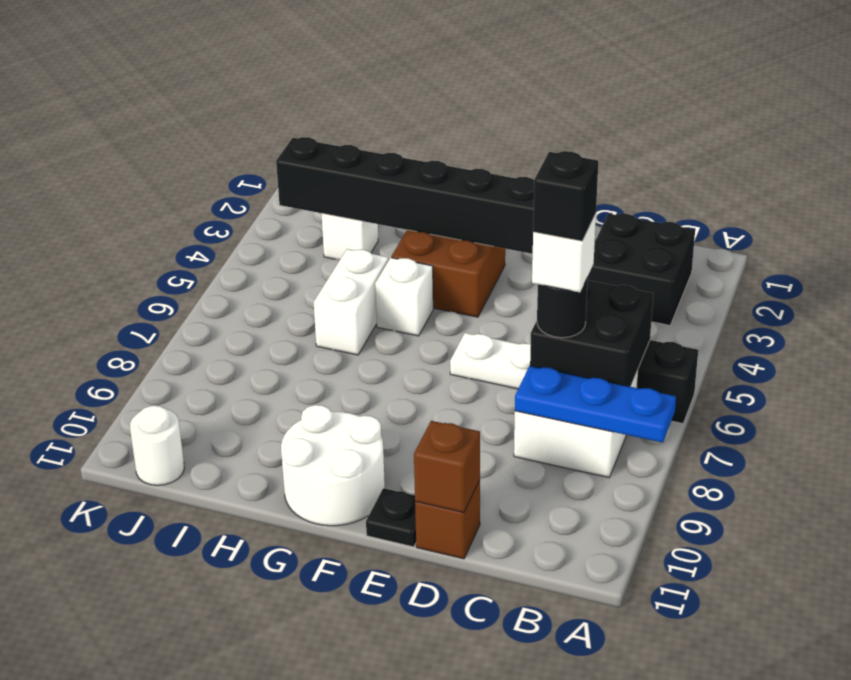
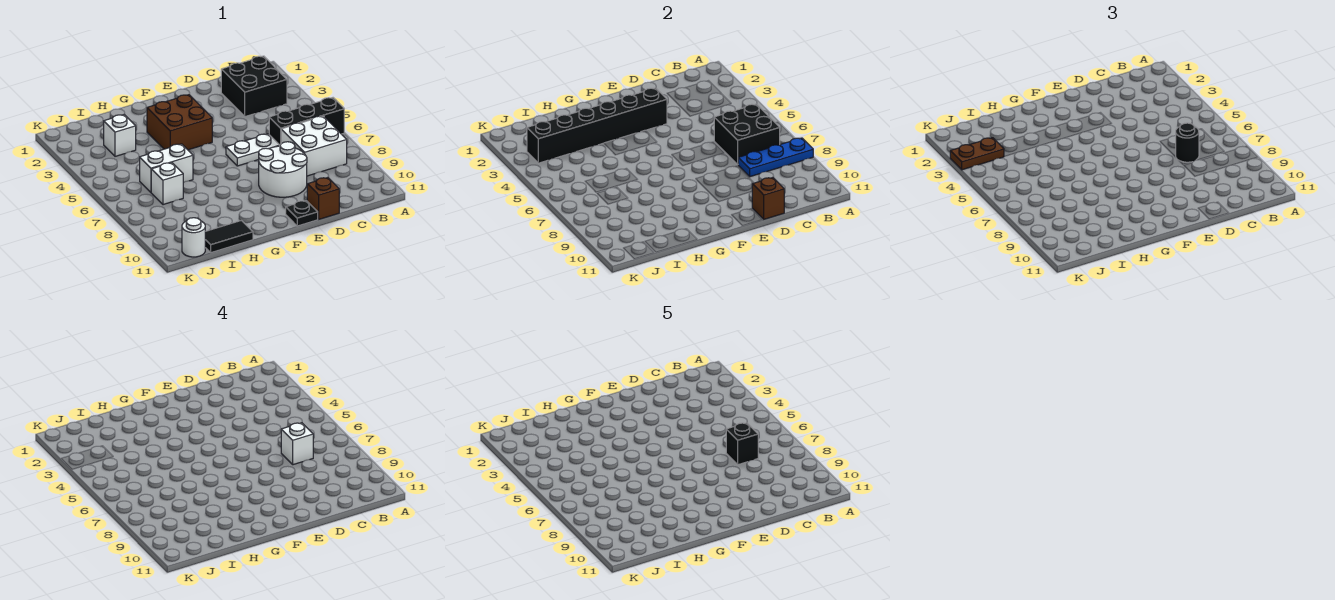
white 2x2 round brick [281,405,385,526] -> white 2x2 round brick moved to [259,142,307,197]
white 1x1 brick [375,258,433,336] -> white 1x1 brick moved to [151,163,183,205]
white 1x2 brick [314,249,389,355] -> white 1x2 brick turned to [140,144,193,192]
none -> black 1x2 tile [205,221,253,253]
none -> brown 1x2 plate [950,138,1004,170]

